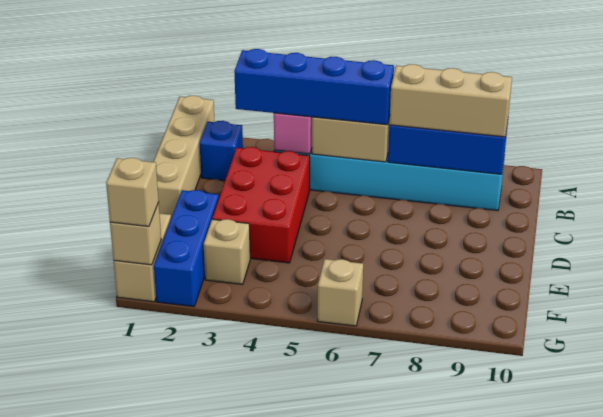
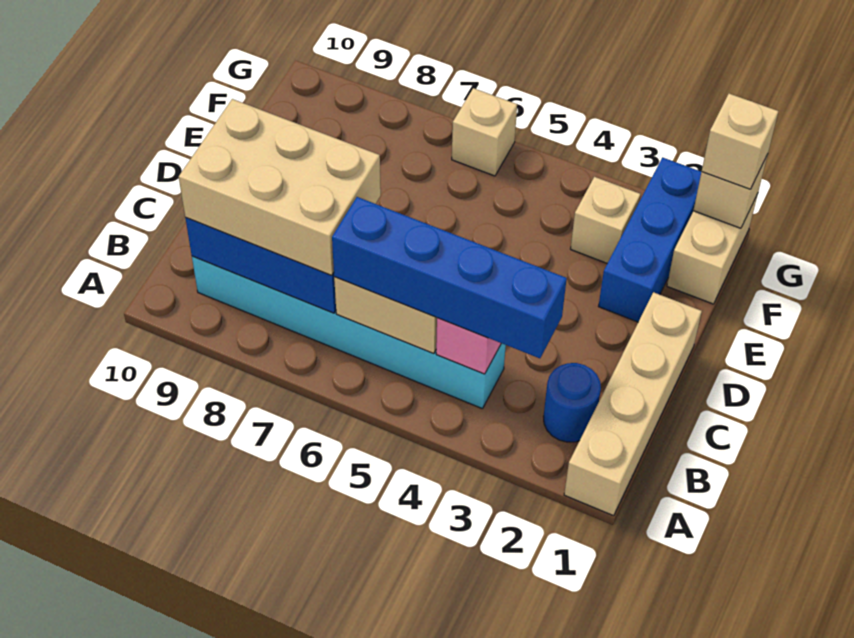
blue 1x1 brick [200,121,243,181] -> blue 1x1 round brick [543,363,601,442]
tan 1x3 brick [389,64,512,137] -> tan 2x3 brick [179,99,381,275]
red 2x3 brick [212,147,310,263] -> none

